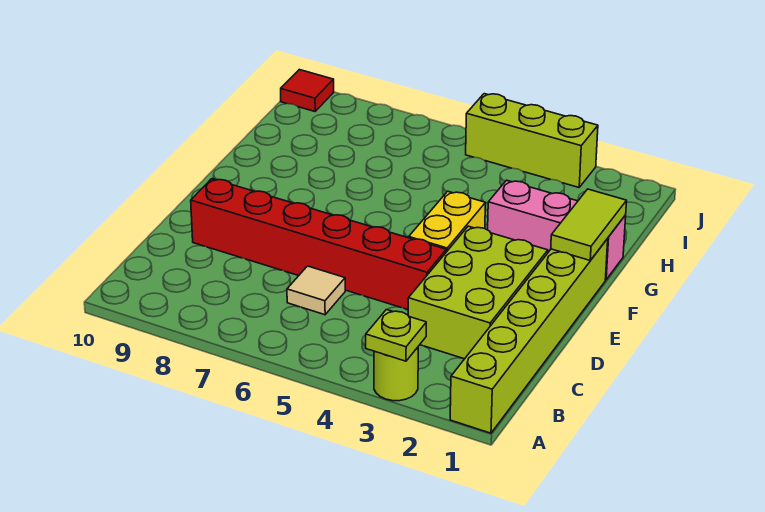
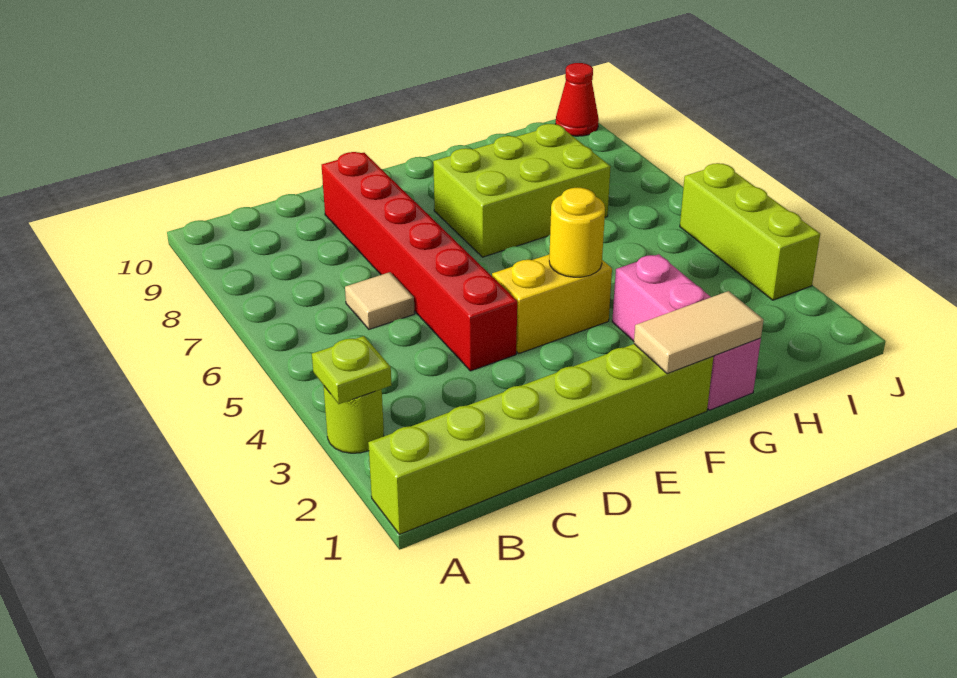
lime 2x3 brick [408,226,548,359] -> lime 2x3 brick moved to [433,124,611,257]
lime 1x2 tile [551,189,627,260] -> tan 1x2 tile [634,291,763,374]
none -> yellow 1x1 round brick [549,188,605,277]
red 1x1 tile [281,70,334,111] -> red 1x1 cone [556,63,599,136]

